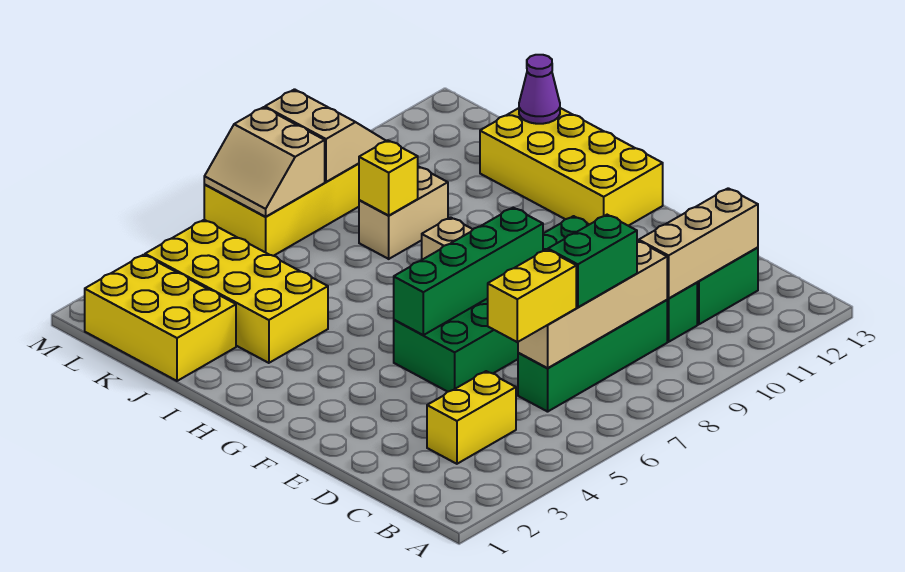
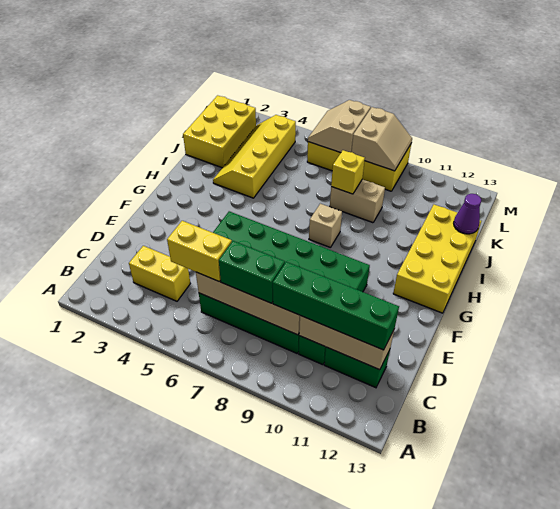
green 1x4 brick [394,207,543,335] -> green 1x4 brick moved to [273,262,399,350]
yellow 2x4 brick [145,220,328,363] -> yellow 2x4 slope [213,115,296,198]

